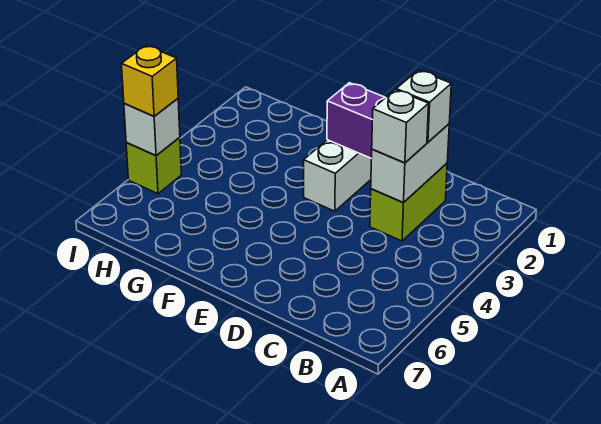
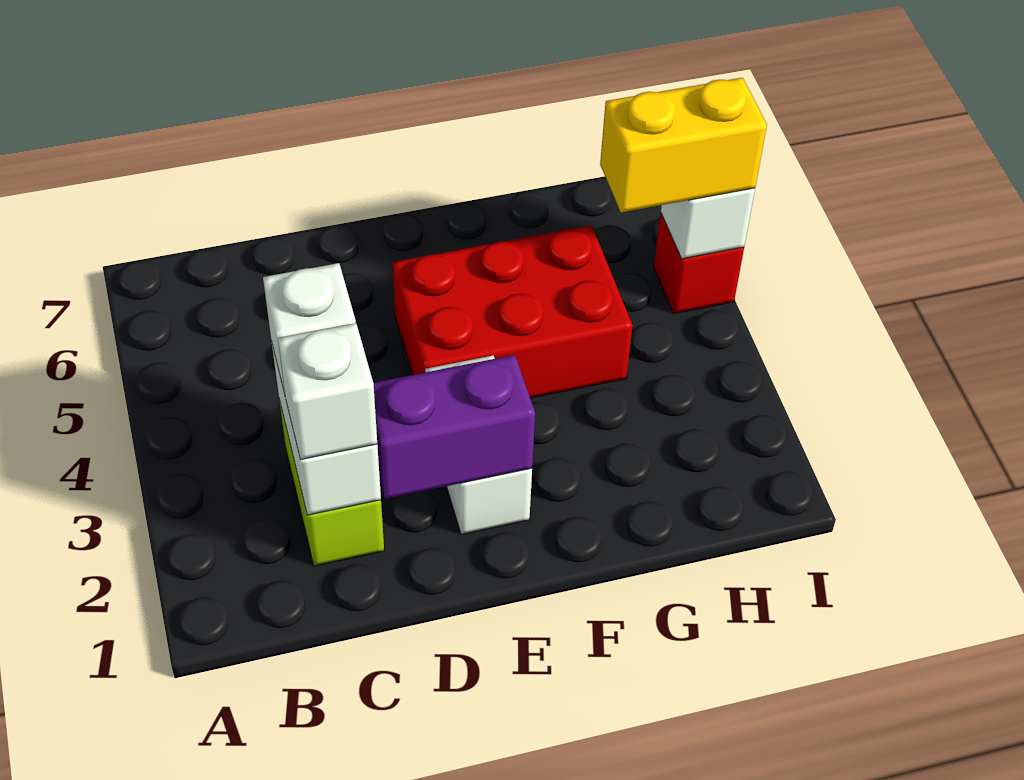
none -> red 2x3 brick [393,225,633,398]
lime 1x1 brick [126,137,181,194] -> red 1x1 brick [654,213,744,314]
yellow 1x1 brick [122,45,178,116] -> yellow 1x2 brick [600,78,767,212]

